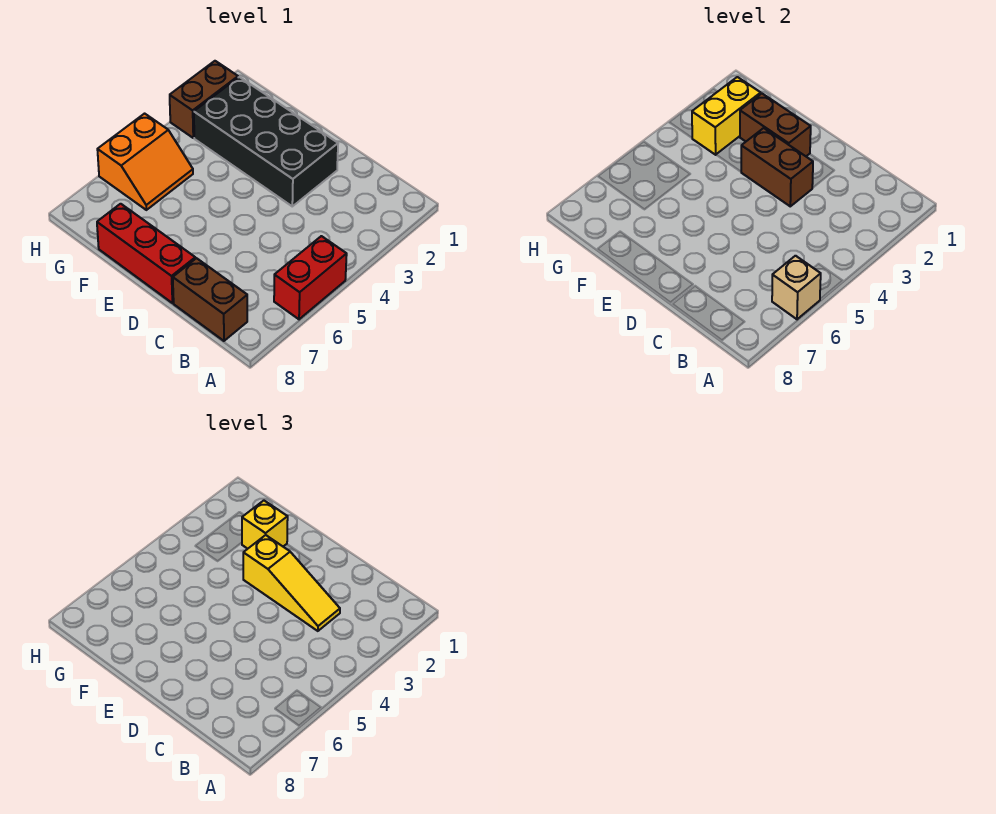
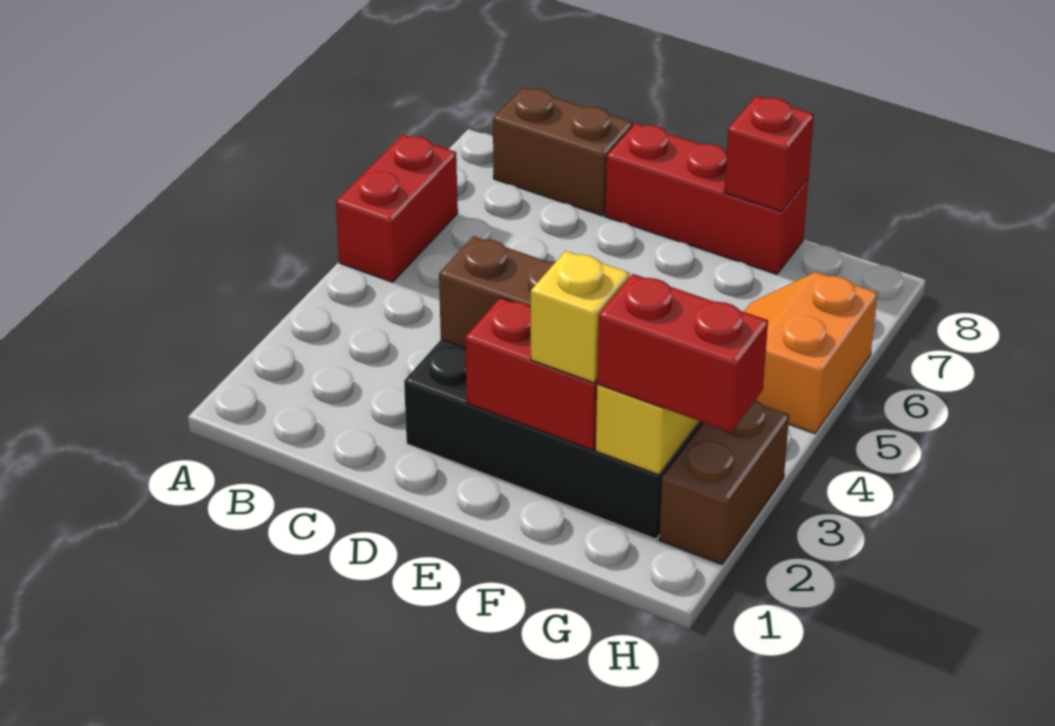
tan 1x1 brick [772,256,821,319] -> none
yellow 1x3 slope [243,535,340,631] -> none
brown 1x2 brick [740,94,811,156] -> red 1x2 brick [465,298,598,450]
none -> red 1x1 brick [724,96,814,212]
none -> red 1x2 brick [597,274,768,432]

